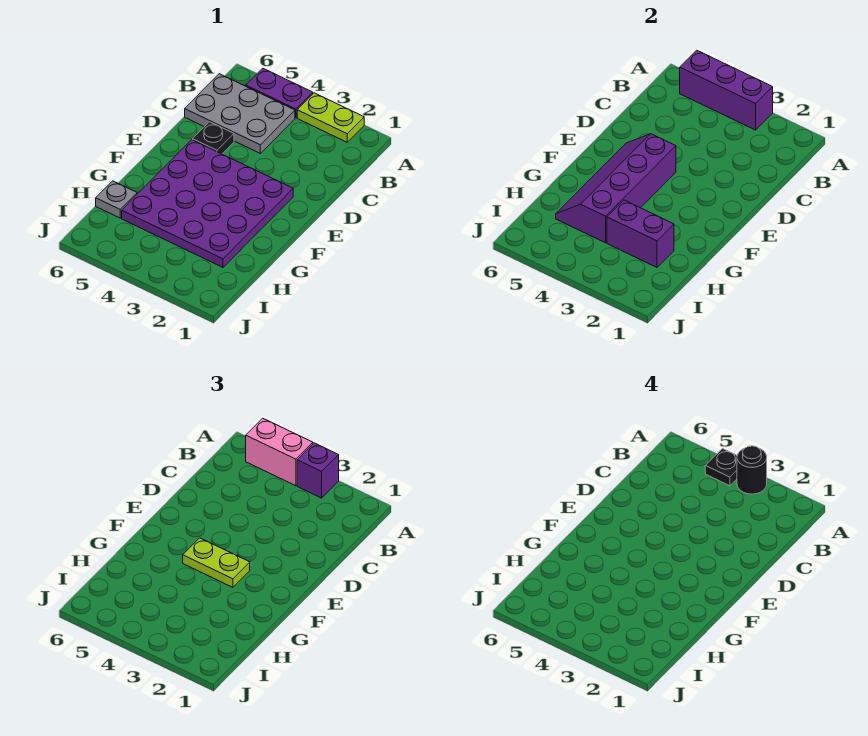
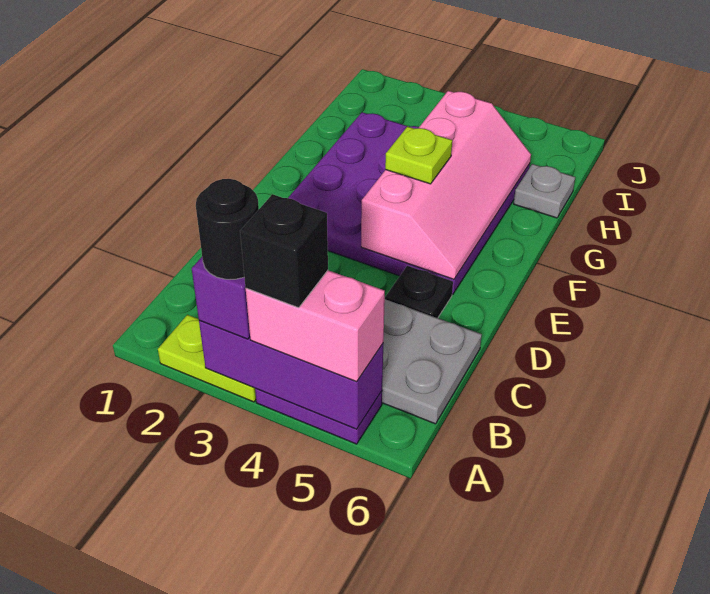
black 1x1 plate [705,449,737,486] -> black 1x1 brick [240,194,328,308]
purple 2x4 slope [556,134,676,243] -> pink 2x4 slope [361,91,531,279]
lime 1x2 plate [183,538,250,587] -> lime 1x1 plate [385,127,452,184]
purple 1x2 brick [607,200,674,267] -> none

